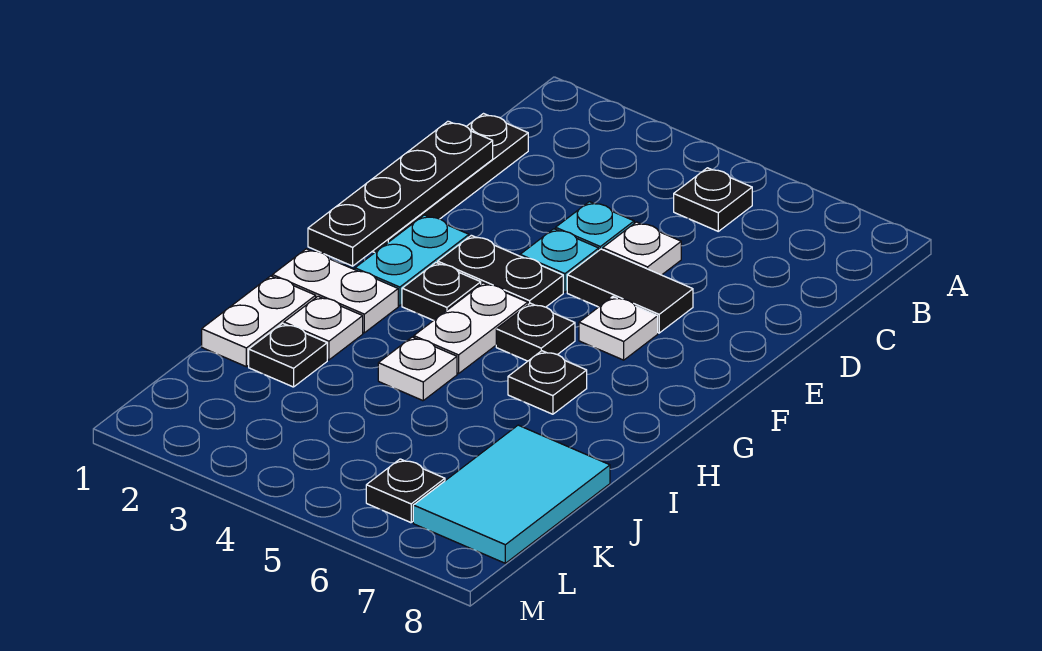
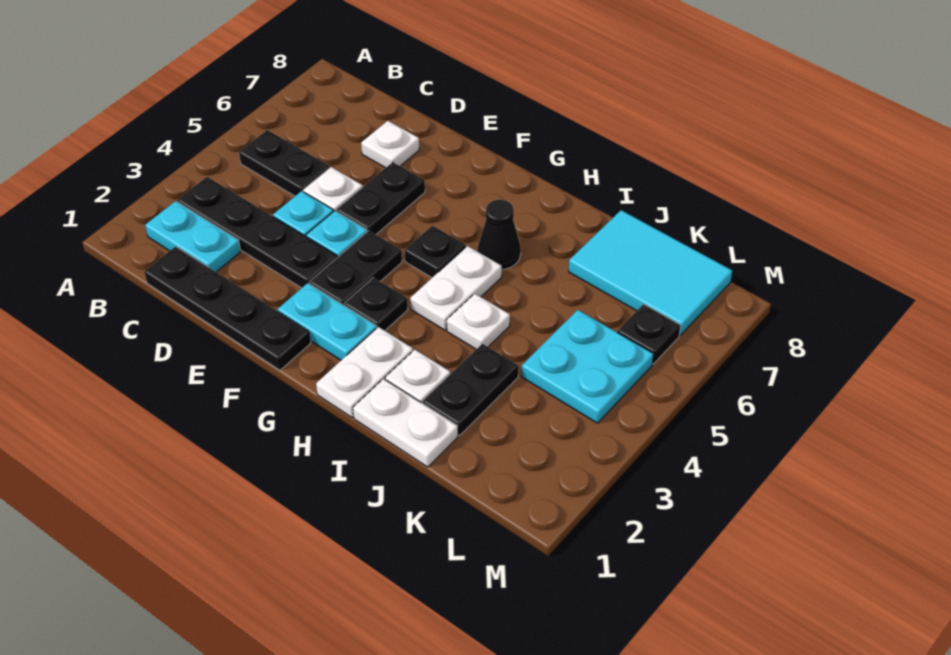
none -> cyan 1x2 plate [145,201,240,272]
black 1x1 plate [674,168,752,231] -> black 1x2 plate [239,130,330,196]
black 1x4 plate [308,121,493,266] -> black 1x4 plate moved to [177,177,337,288]
black 1x2 tile [567,249,693,333] -> black 1x2 plate [336,162,425,235]
white 1x1 plate [579,297,658,360] -> white 1x1 plate moved to [361,121,419,168]
white 1x2 plate [414,283,528,374] -> white 1x2 plate turned to [410,246,502,330]
black 1x1 plate [508,351,587,414] -> black 1x1 cone [478,200,521,270]
black 1x1 plate [249,323,327,387] -> black 1x2 plate [423,344,519,436]
none -> cyan 2x2 plate [521,310,654,423]

